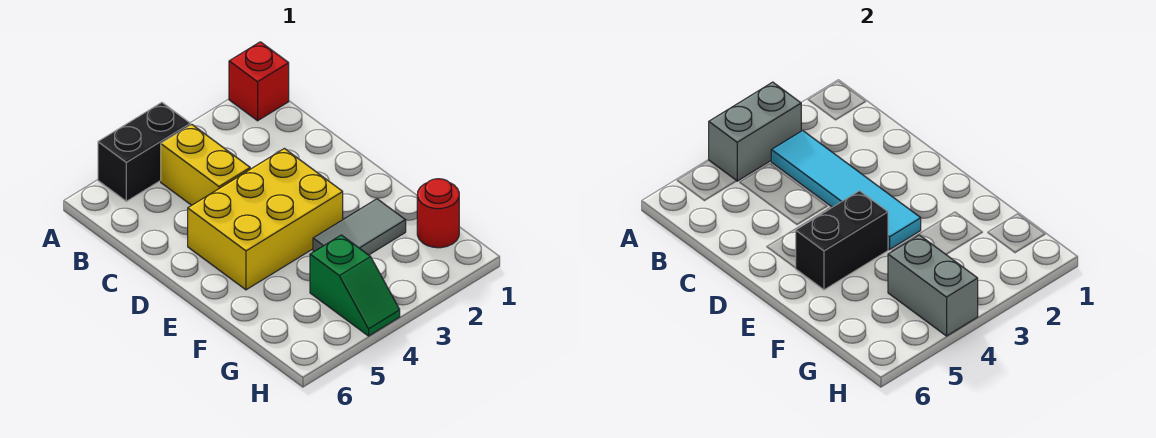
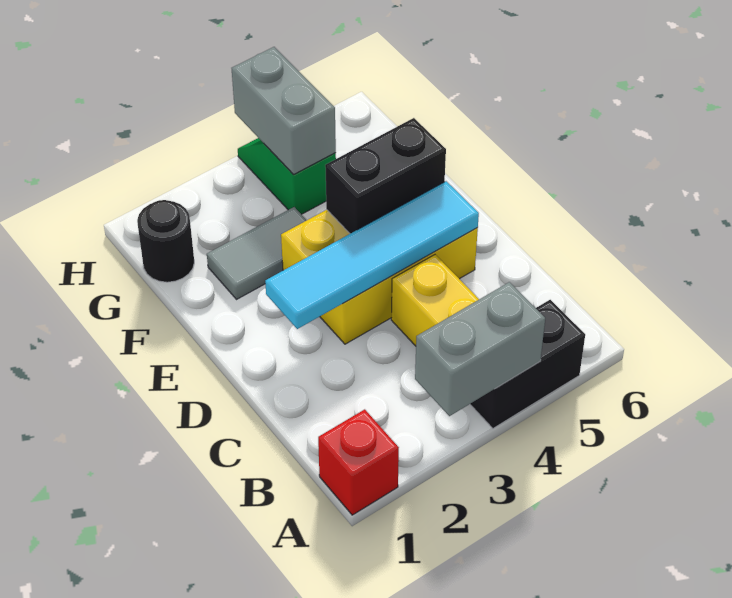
cyan 1x4 tile [771,131,921,249] -> cyan 1x4 tile turned to [265,181,479,329]
red 1x1 round brick [417,179,459,248] -> black 1x1 round brick [137,200,194,282]

